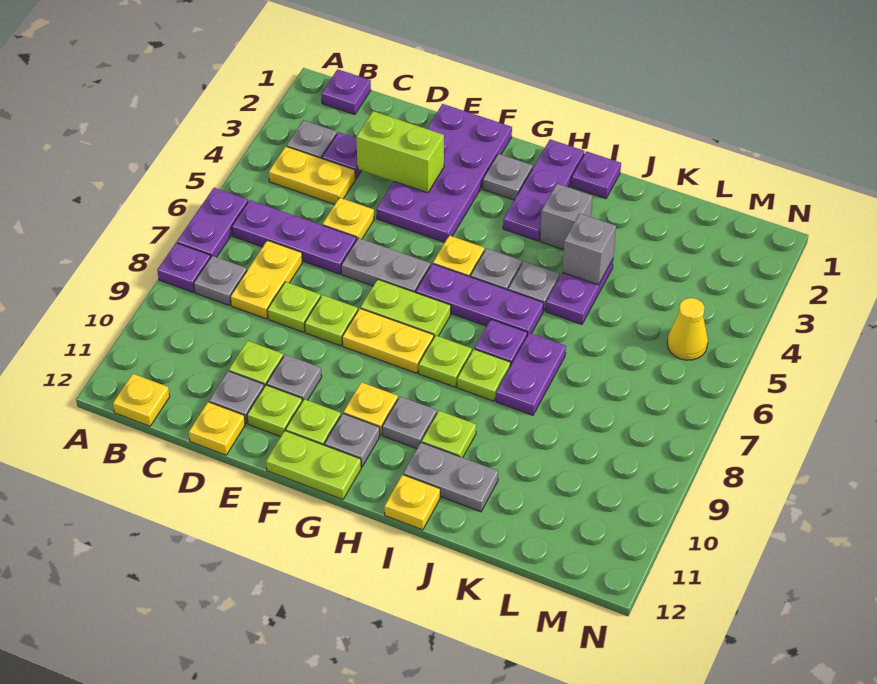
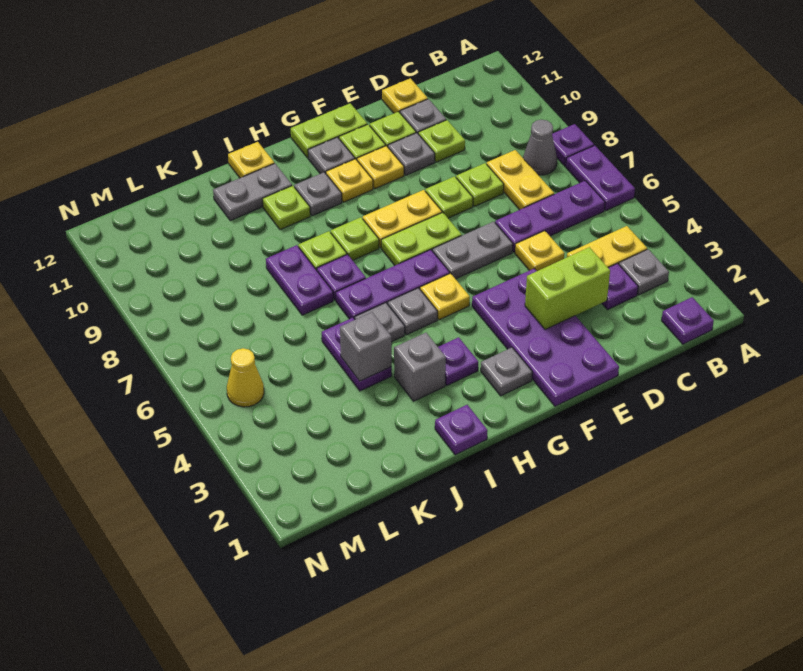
grey 1x1 plate [194,256,247,305] -> grey 1x1 cone [523,120,557,175]
yellow 1x1 plate [113,374,170,426] -> yellow 1x1 plate moved to [357,146,404,189]
purple 1x3 plate [503,139,584,241] -> purple 1x1 plate [438,337,478,385]

